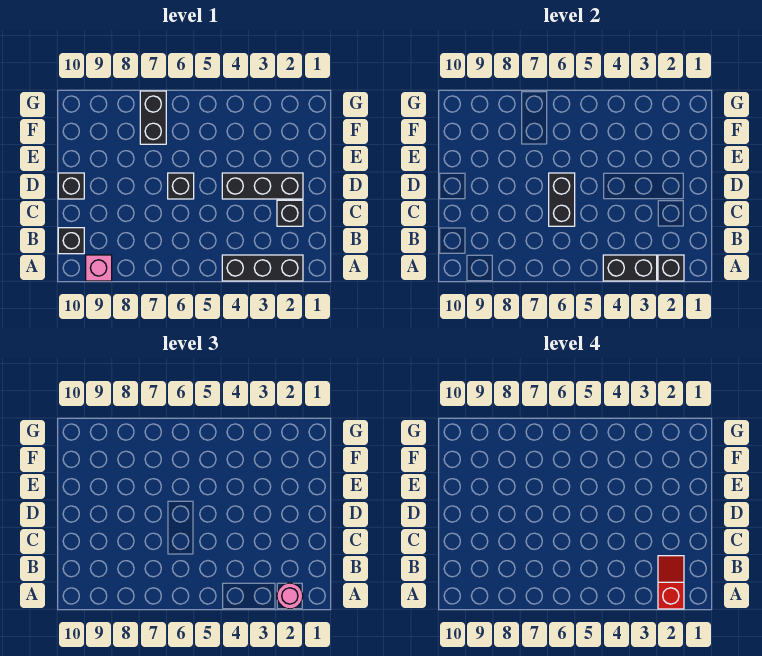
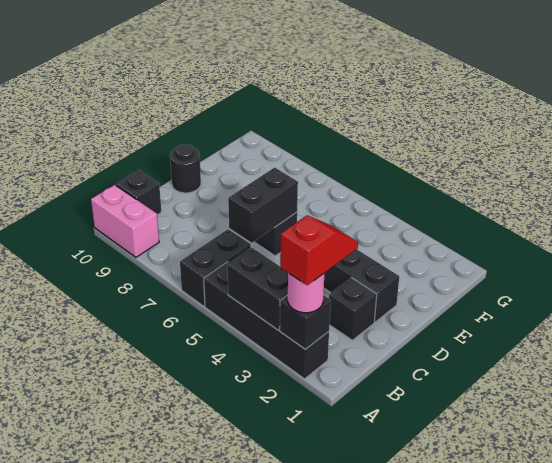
black 1x3 brick [222,255,303,281] -> black 1x4 brick [204,262,329,379]
pink 1x1 brick [86,255,112,281] -> pink 1x2 brick [91,185,159,257]
black 1x1 brick [58,173,84,199] -> black 1x1 round brick [170,144,201,193]
black 1x2 brick [140,91,166,144] -> black 1x2 brick moved to [180,229,251,306]

